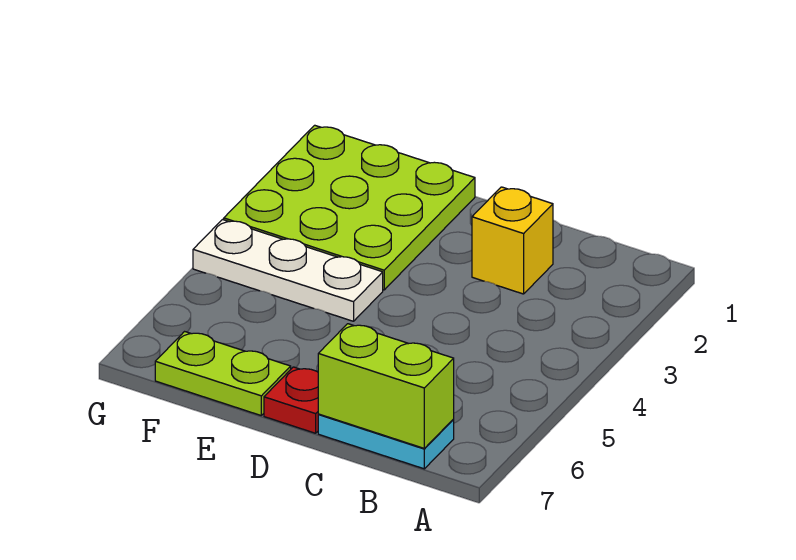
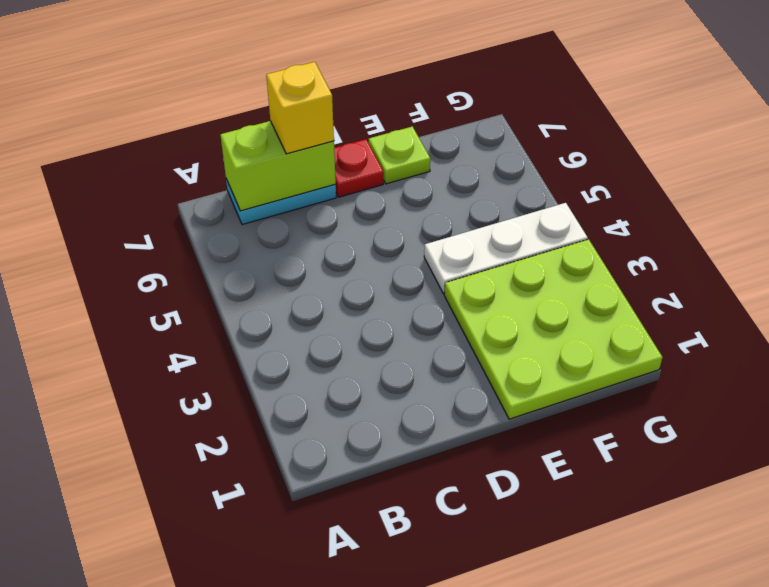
yellow 1x1 brick [472,187,553,294] -> yellow 1x1 brick moved to [266,62,334,154]
lime 1x2 plate [155,332,291,415] -> lime 1x1 plate [369,126,430,184]

